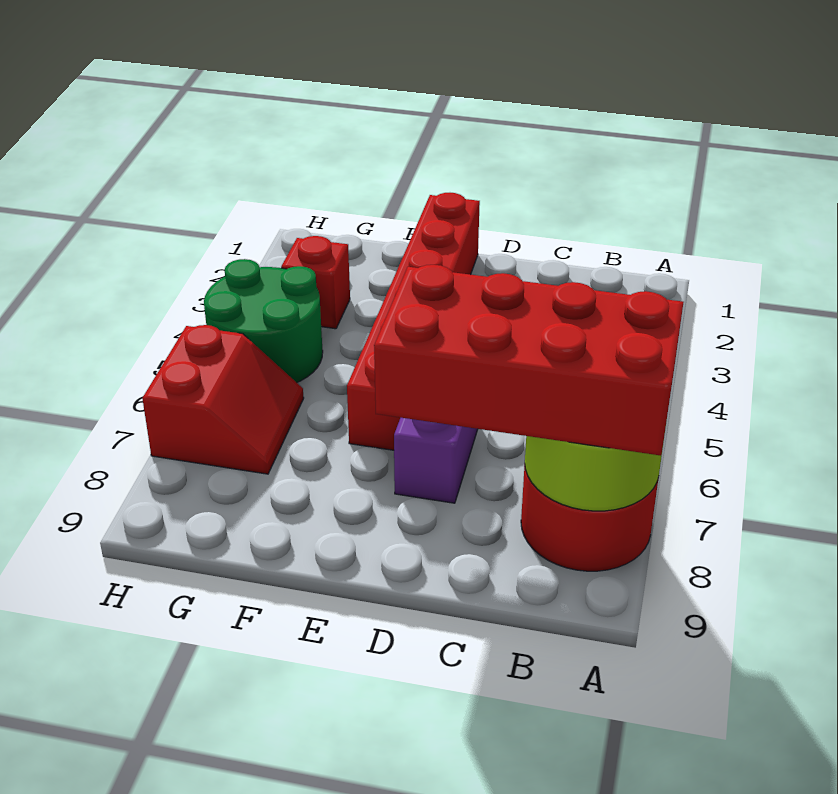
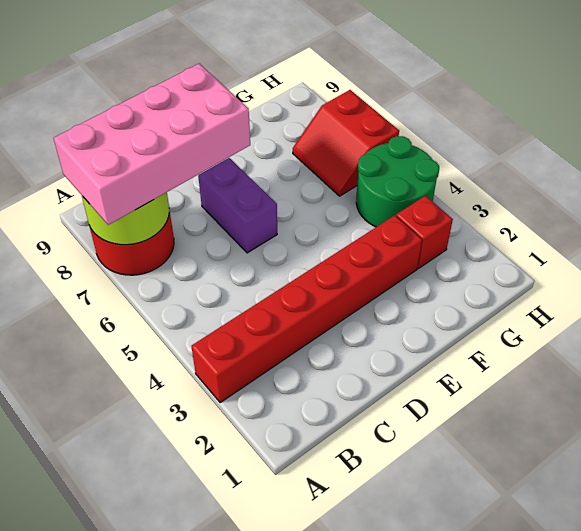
red 2x4 brick [374,265,684,456] -> pink 2x4 brick [53,64,250,225]
red 1x6 brick [347,193,480,450] -> red 1x6 brick turned to [191,216,422,403]

